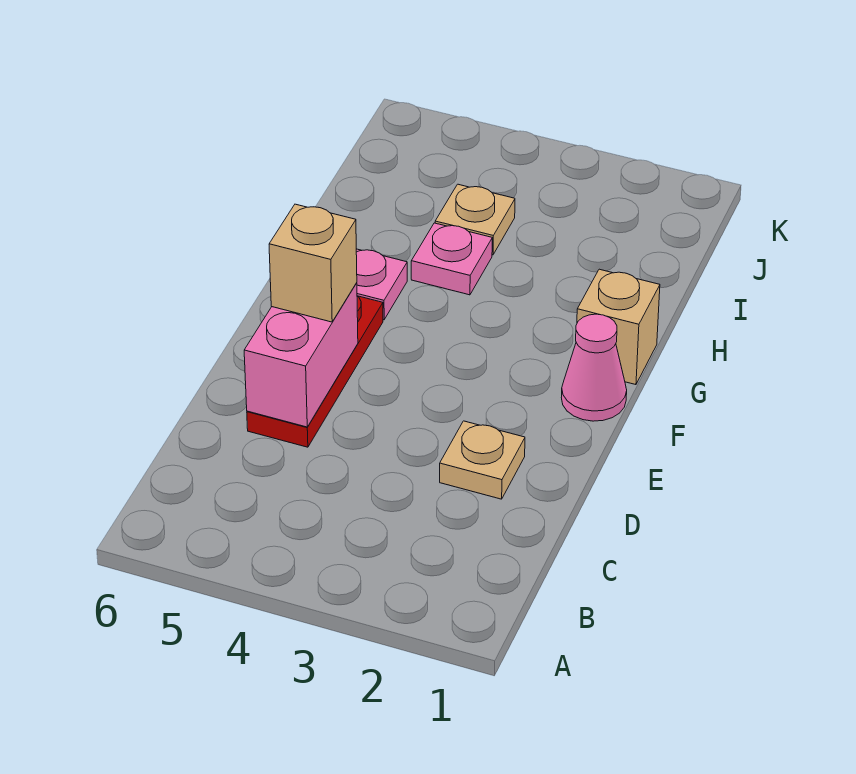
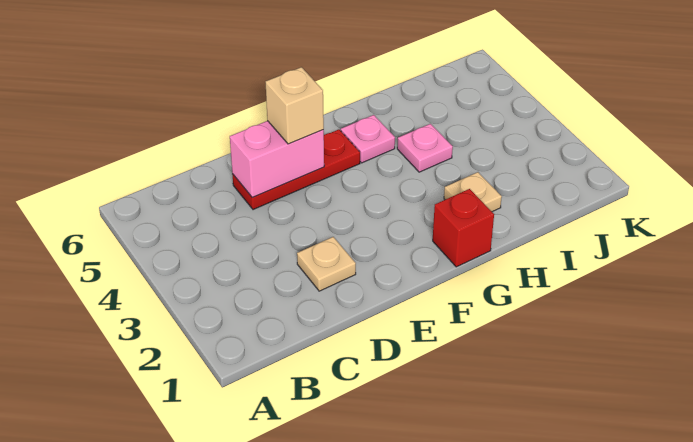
pink 1x1 cone [561,314,627,421] -> none
tan 1x1 brick [577,269,660,385] -> red 1x1 brick [433,189,494,267]
tan 1x1 plate [435,184,515,255] -> tan 1x1 plate moved to [444,172,502,212]

